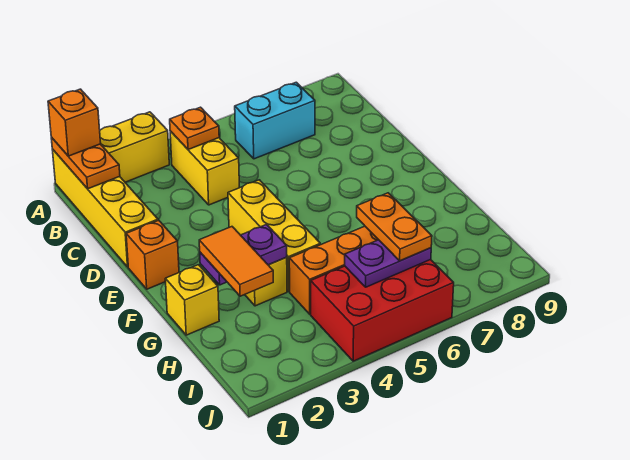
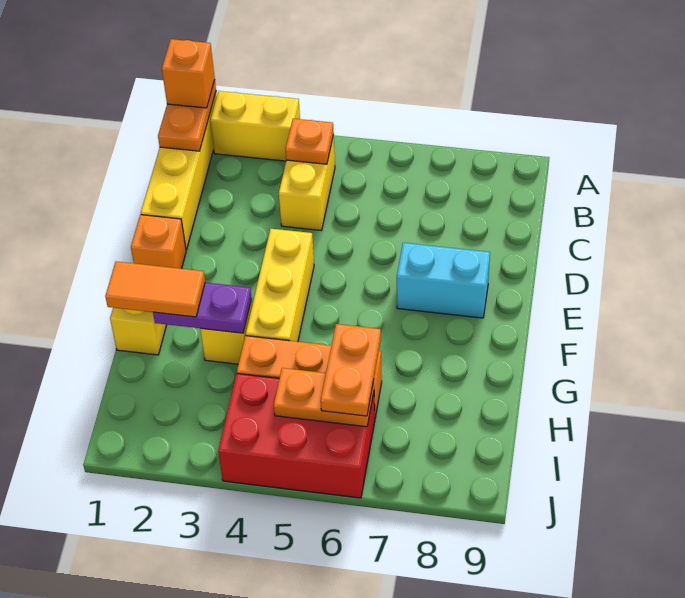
cyan 1x2 brick [235,82,315,159] -> cyan 1x2 brick moved to [397,243,490,318]
orange 1x2 tile [199,227,273,296] -> orange 1x2 tile turned to [105,262,205,317]
purple 1x2 plate [345,240,431,287] -> orange 1x2 plate [274,368,374,427]

